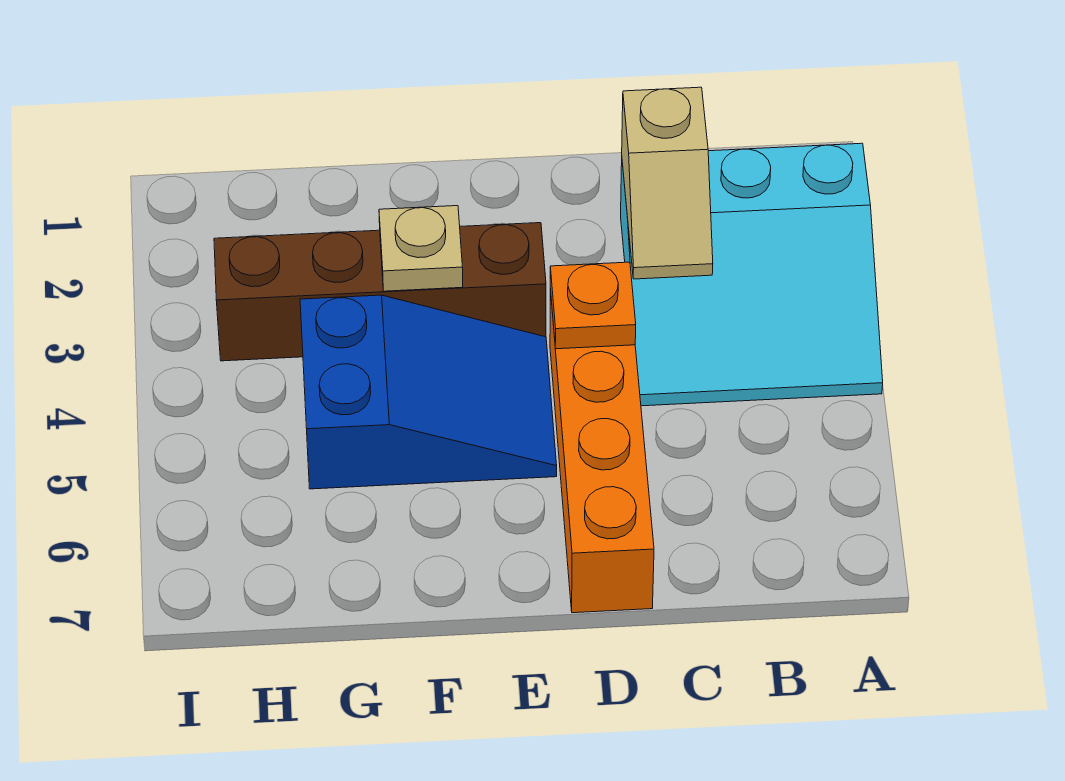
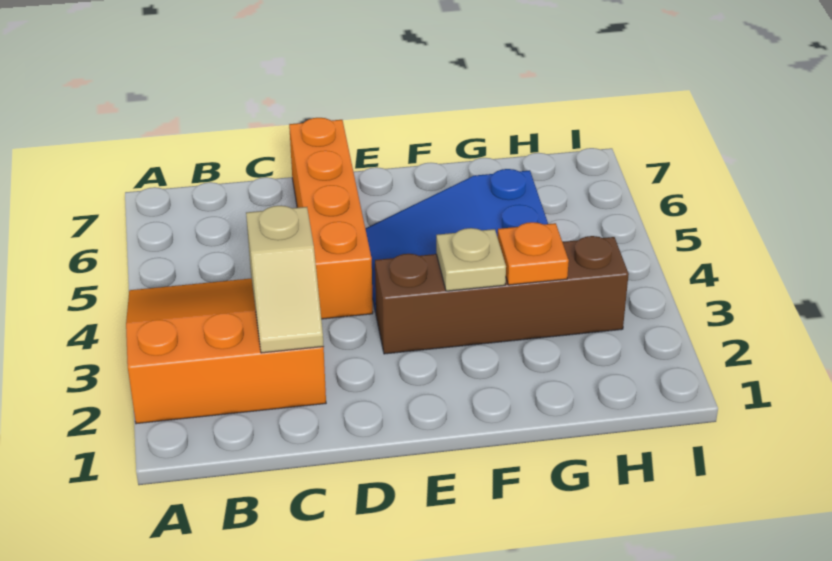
cyan 3x3 slope [621,143,883,406] -> orange 3x3 slope [126,278,326,424]
tan 1x2 slope [622,87,713,279] -> tan 1x2 slope turned to [246,206,324,353]
orange 1x1 plate [550,262,636,349] -> orange 1x1 plate moved to [498,222,569,285]

